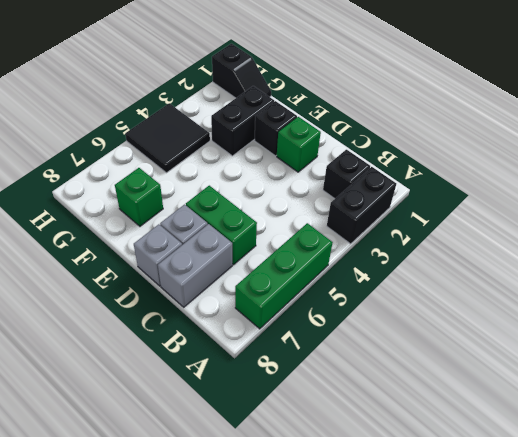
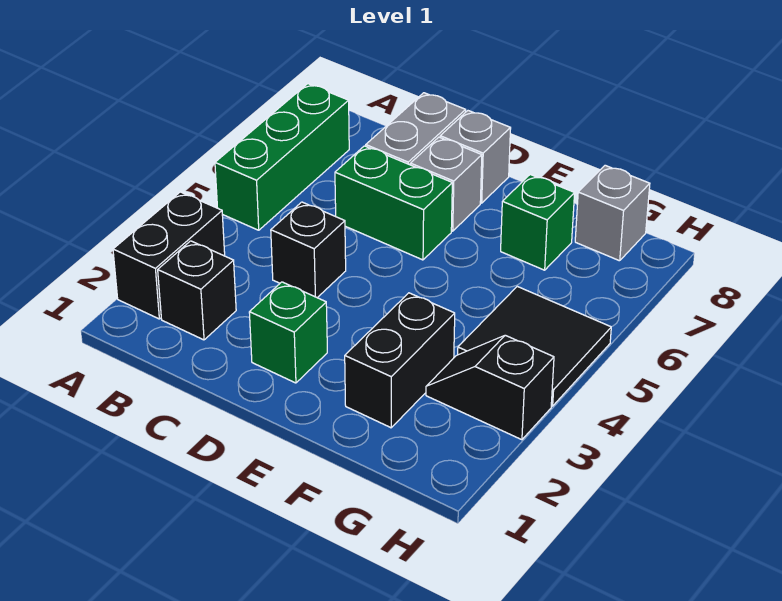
black 1x1 brick [254,101,297,156] -> black 1x1 brick moved to [271,202,346,298]
black 1x2 slope [212,44,271,98] -> black 1x2 slope moved to [426,335,554,440]
none -> grey 1x1 brick [575,165,650,261]

